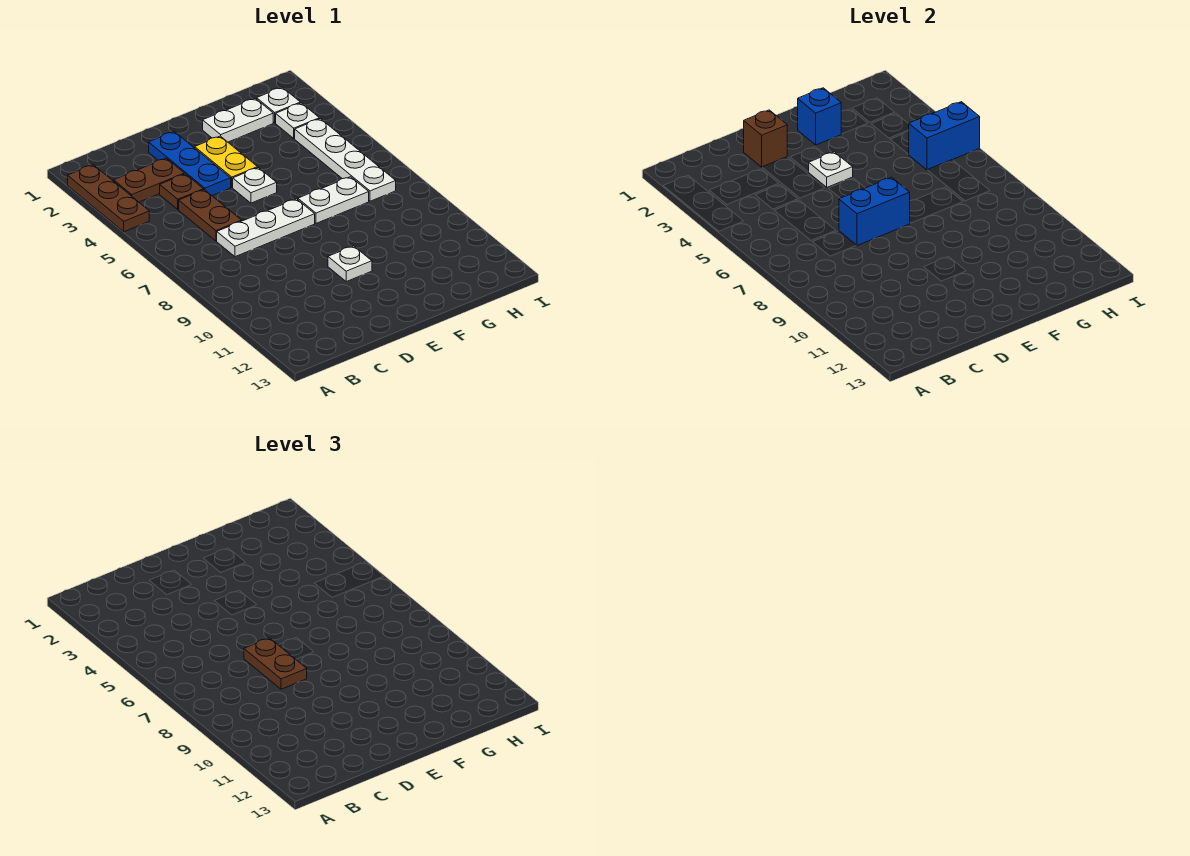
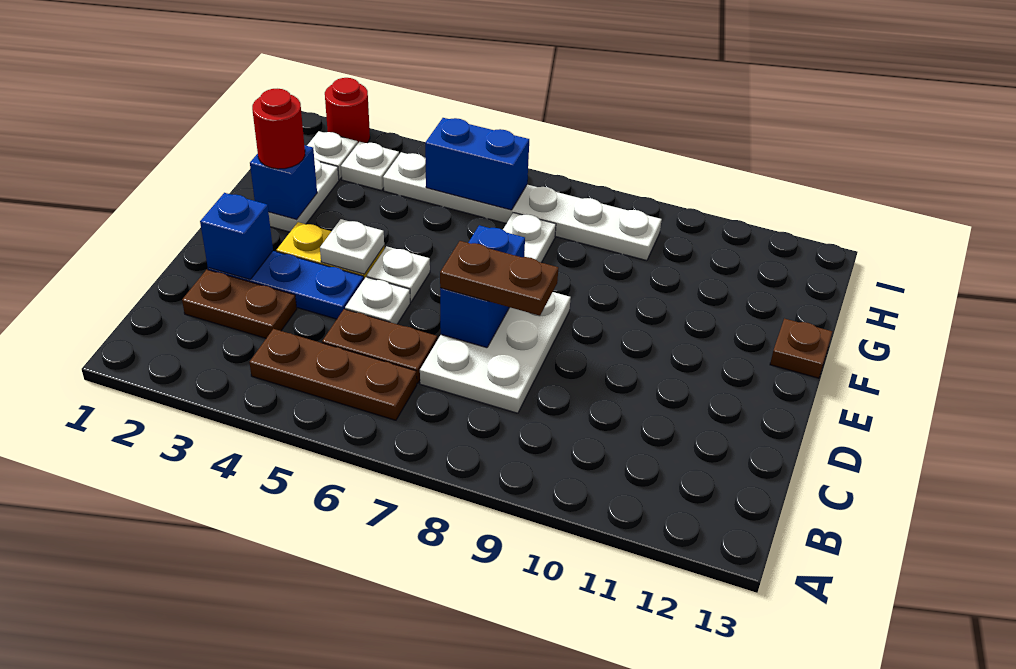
brown 1x3 plate [68,165,149,232] -> brown 1x3 plate moved to [249,329,417,420]
brown 1x2 plate [114,158,184,202] -> brown 1x2 plate turned to [182,270,297,338]
brown 1x1 plate [160,174,204,209] -> brown 1x1 plate moved to [770,319,832,378]
white 1x3 plate [217,199,315,257] -> white 2x3 plate [420,292,571,413]
brown 1x1 brick [744,110,787,167] -> blue 1x1 brick [200,193,273,279]
white 1x1 plate [328,246,372,281] -> white 1x1 plate moved to [345,277,410,324]
none -> red 1x1 round brick [252,89,305,169]
white 1x4 plate [295,119,396,201] -> white 1x6 plate [383,152,662,261]
blue 1x2 brick [909,102,980,170] -> blue 1x2 brick turned to [425,118,529,210]
none -> red 1x1 round brick [325,78,370,143]

